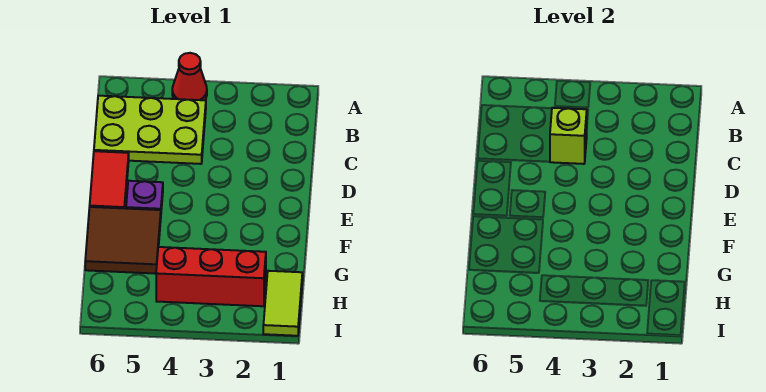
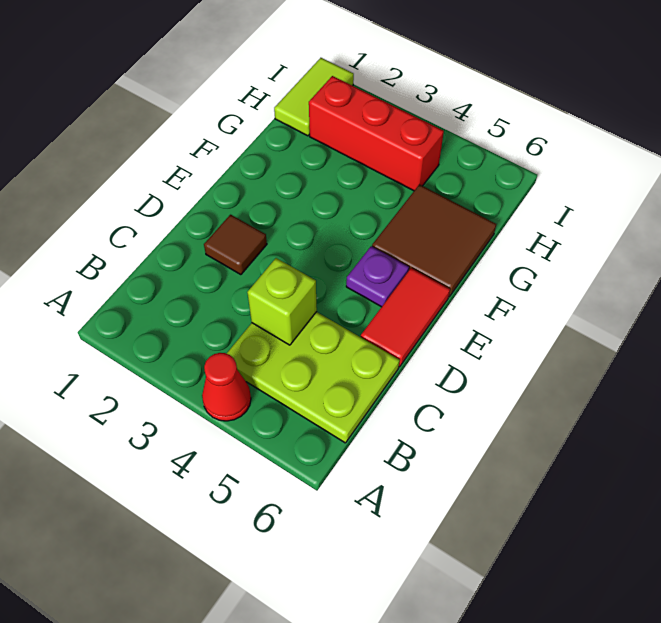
none -> brown 1x1 tile [204,215,267,275]

